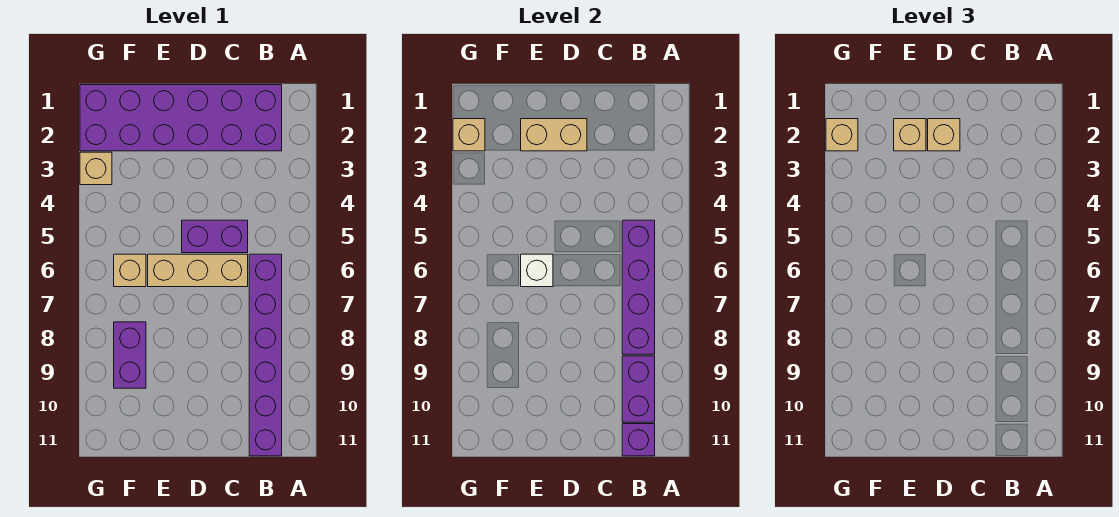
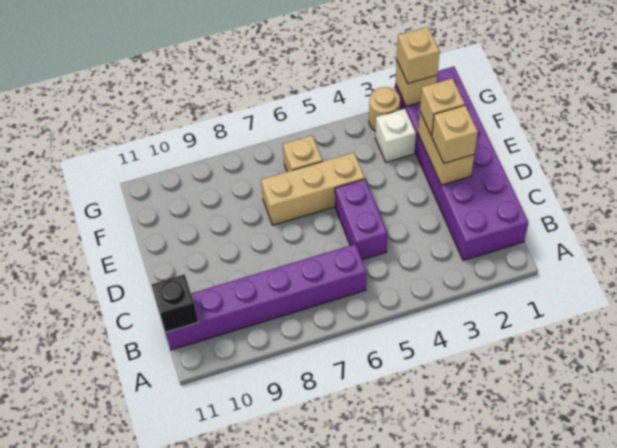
purple 1x4 brick [622,220,655,354] -> none
purple 1x2 brick [622,356,655,422] -> none
purple 1x1 brick [622,424,655,456] -> black 1x1 brick [152,274,198,332]
tan 1x3 brick [148,254,248,287] -> tan 1x3 brick turned to [261,152,365,225]
white 1x1 brick [521,254,553,287] -> white 1x1 brick moved to [375,109,416,162]
purple 1x2 brick [114,322,146,388] -> none
tan 1x1 brick [80,152,112,185] -> tan 1x1 round brick [369,87,400,132]

